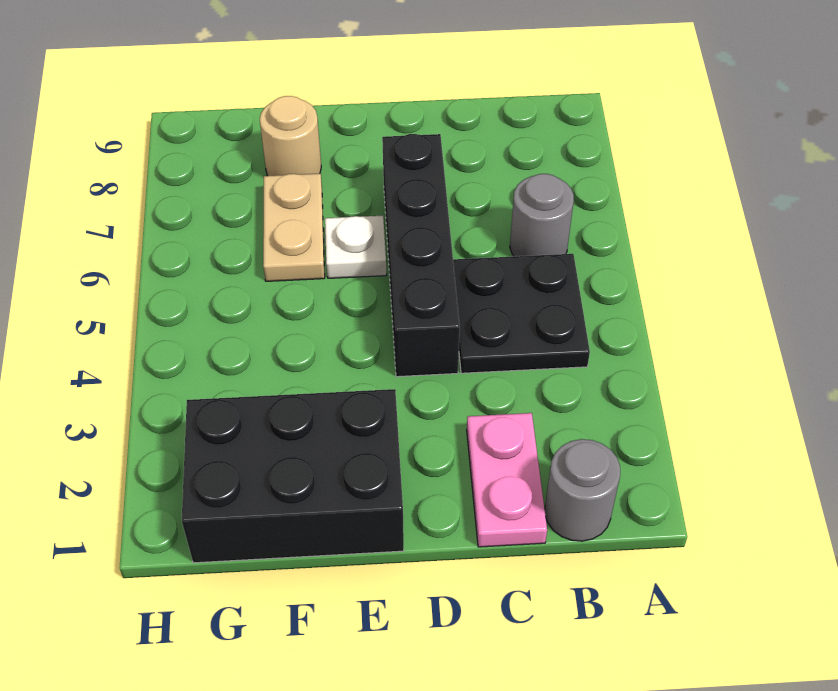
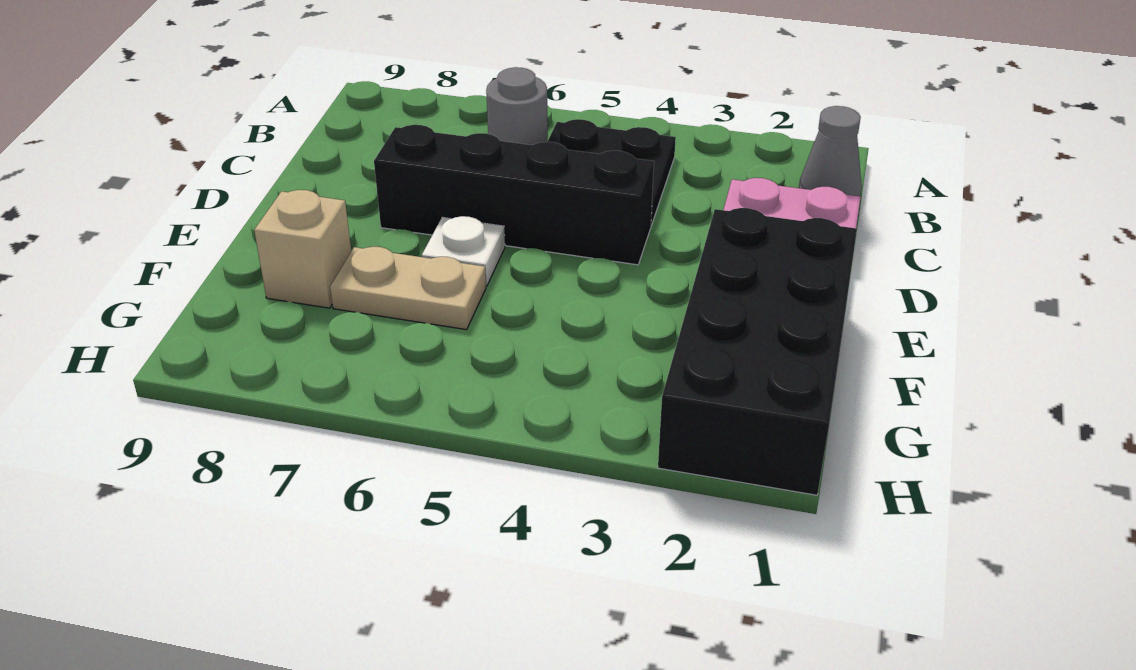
grey 1x1 round brick [545,439,620,541] -> grey 1x1 cone [799,106,862,196]
black 2x3 brick [182,389,404,563] -> black 2x4 brick [658,208,857,495]
tan 1x1 round brick [260,96,321,176] -> tan 1x1 brick [254,190,351,308]

